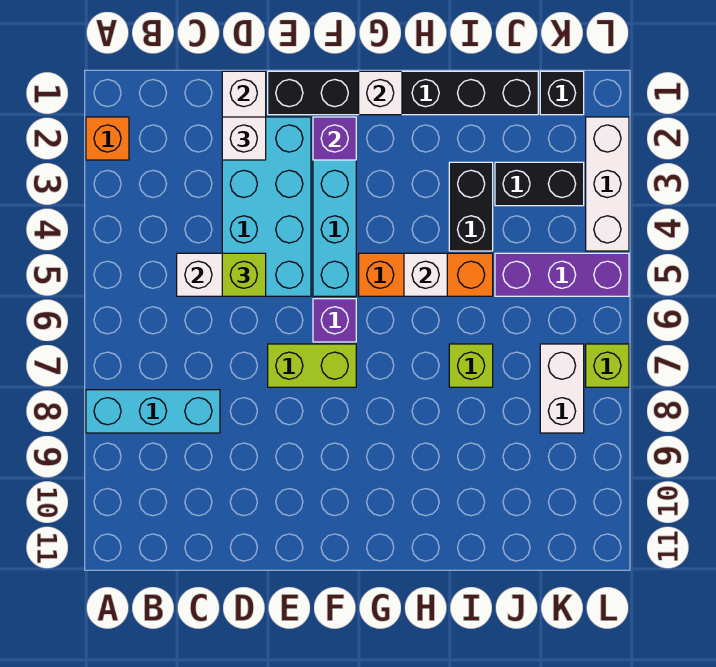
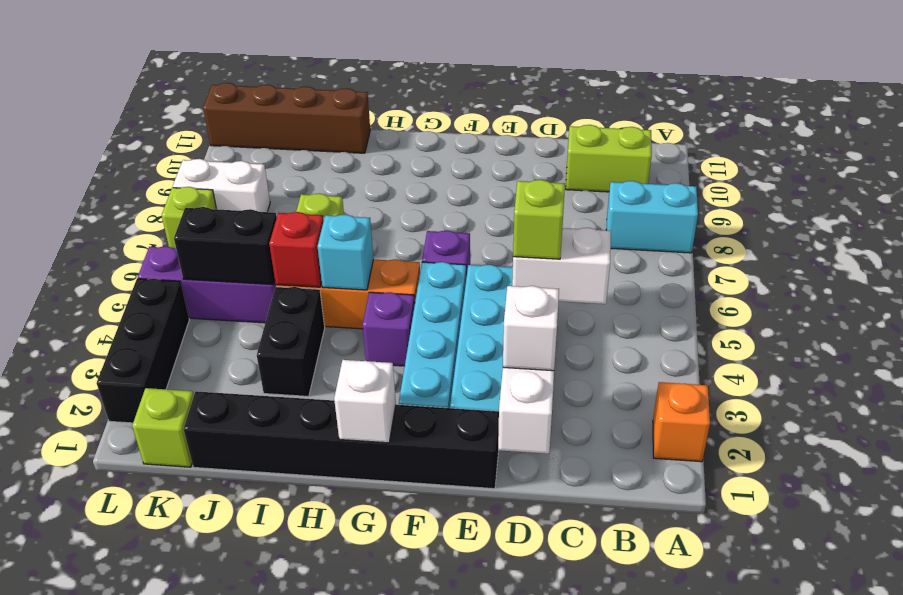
cyan 1x3 brick [86,390,220,433] -> cyan 1x2 brick [606,181,698,253]
lime 1x2 brick [268,344,356,387] -> lime 1x2 brick moved to [566,125,652,192]
purple 1x1 brick [313,117,356,160] -> purple 1x1 brick moved to [363,292,415,366]
white 1x1 brick [404,253,447,296] -> cyan 1x1 brick [317,215,373,290]
none -> red 1x1 brick [269,212,324,287]
none -> brown 1x4 brick [203,83,370,153]
black 1x2 brick [495,162,584,206] -> black 1x2 brick moved to [174,207,277,285]
black 1x1 brick [540,71,584,115] -> lime 1x1 brick [132,388,194,467]
white 1x2 brick [540,344,584,433] -> white 1x2 brick turned to [173,159,270,212]
white 1x3 brick [586,117,629,251] -> black 1x3 brick [97,279,189,423]

